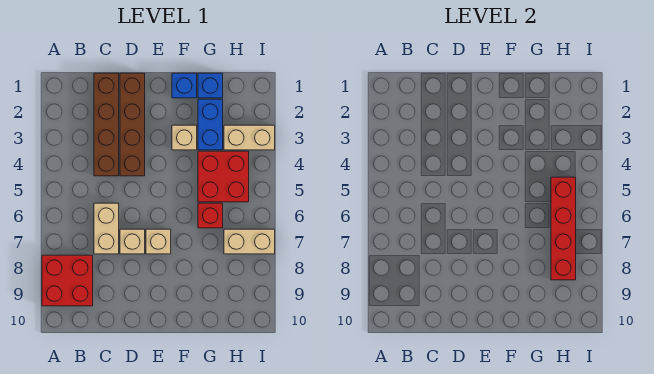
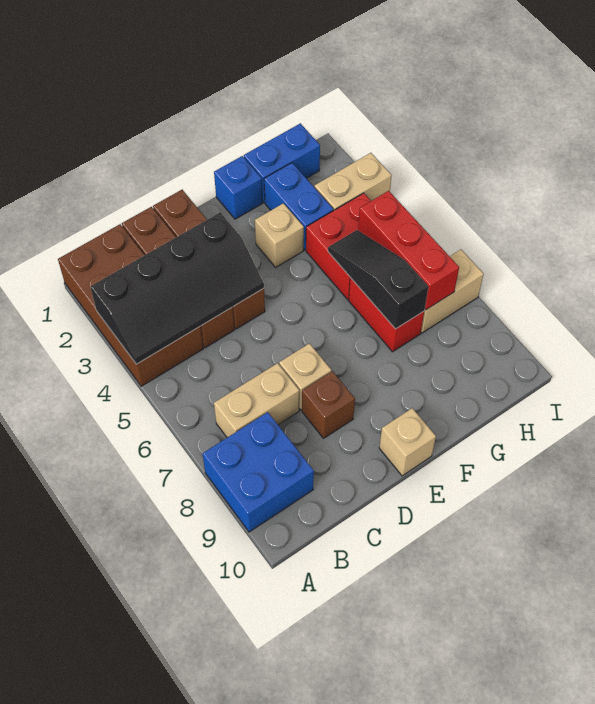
none -> brown 2x4 brick [58,224,203,386]
none -> black 2x4 slope [90,212,264,364]
red 2x2 brick [42,255,93,306] -> blue 2x2 brick [202,412,314,532]
tan 1x2 brick [94,203,119,254] -> tan 1x2 brick turned to [214,363,299,437]
none -> brown 1x1 brick [302,371,355,438]
tan 1x1 brick [146,229,171,254] -> tan 1x1 brick moved to [379,408,436,476]
blue 1x1 brick [198,73,223,98] -> blue 1x2 brick [244,123,320,202]
none -> black 1x3 slope [328,230,428,329]
red 1x1 brick [198,203,223,228] -> red 1x2 brick [349,278,424,352]
red 1x4 brick [551,177,576,280] -> red 1x3 brick [358,191,459,310]

